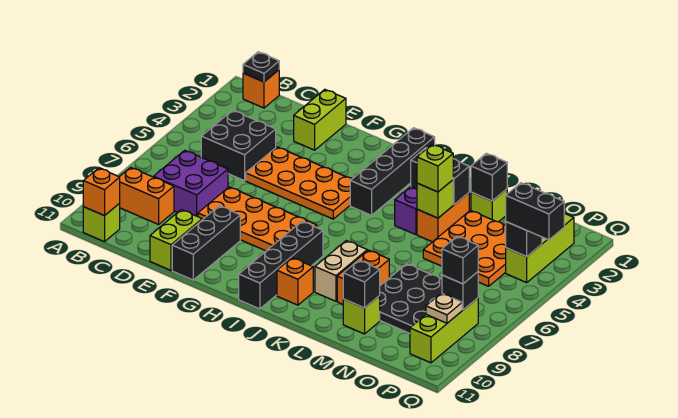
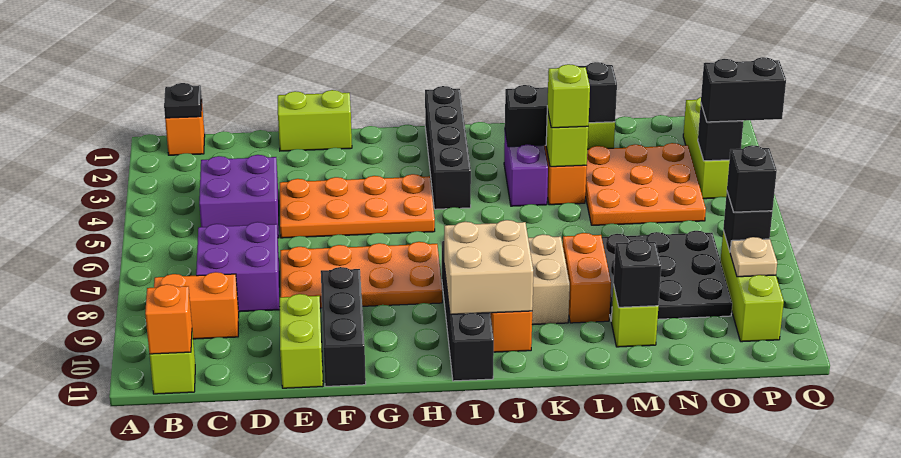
black 2x2 brick [201,110,276,181] -> purple 2x2 brick [199,155,279,238]
lime 1x2 brick [294,89,346,150] -> lime 1x2 brick turned to [278,90,352,151]
none -> tan 2x2 brick [444,220,533,314]

